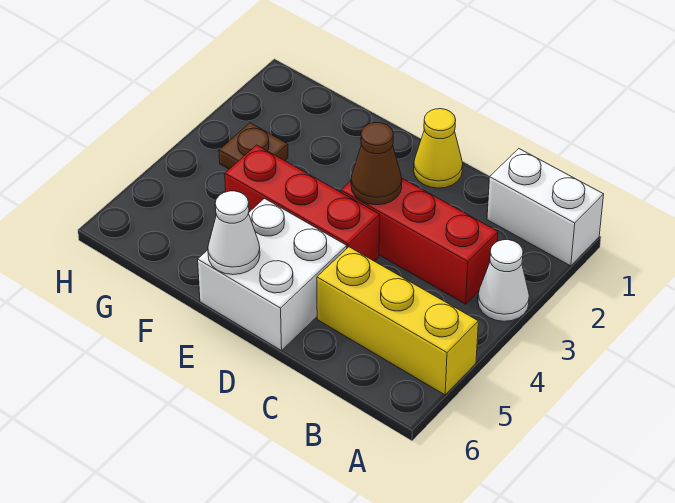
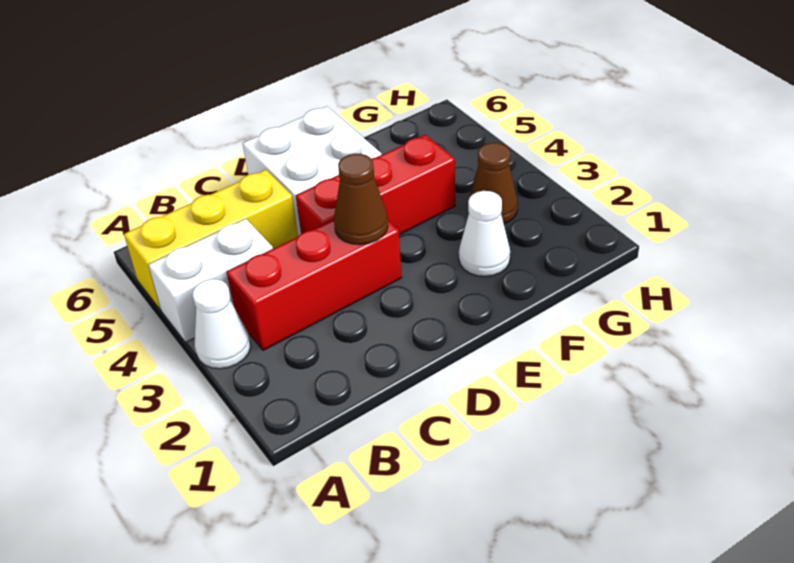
white 1x2 brick [487,149,604,266] -> white 1x2 brick moved to [148,219,273,342]
yellow 1x1 cone [414,109,463,188] -> none
white 1x1 cone [208,191,260,275] -> white 1x1 cone moved to [459,191,510,277]
brown 1x1 plate [219,123,288,169] -> brown 1x1 cone [470,143,518,224]

